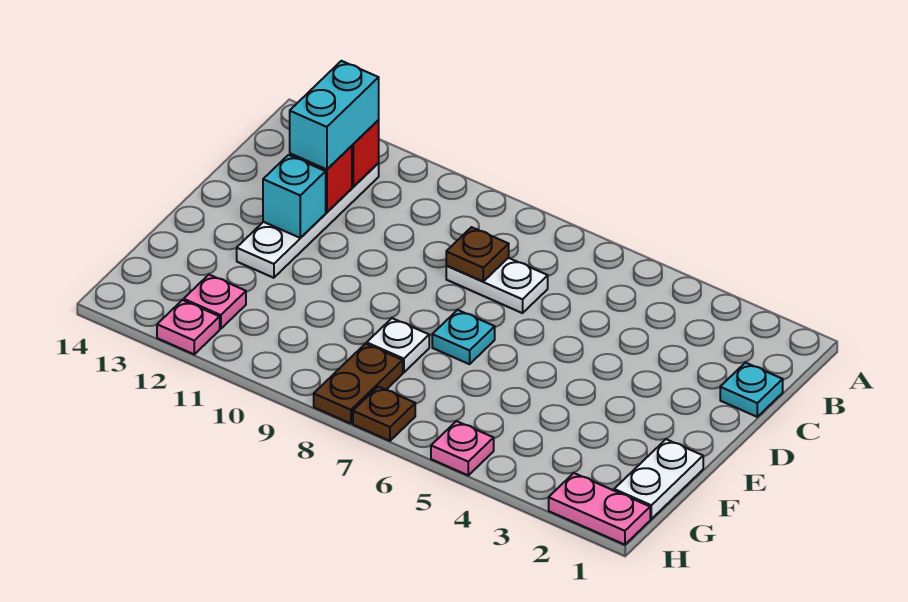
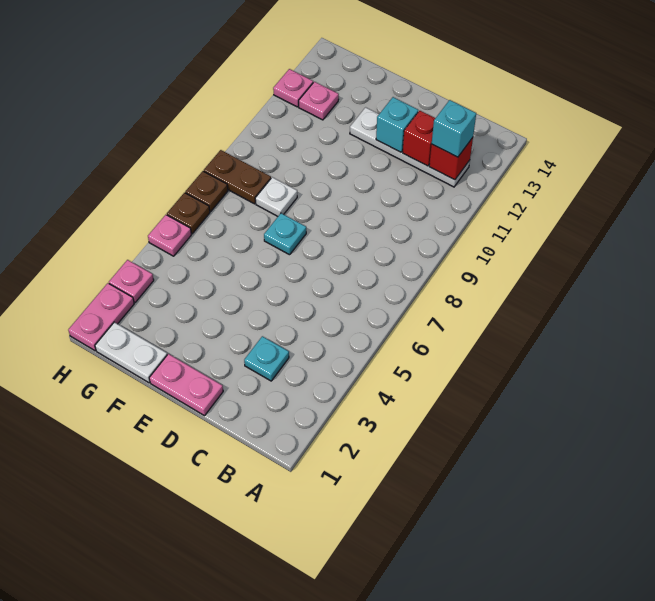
cyan 1x2 brick [290,61,379,169] -> cyan 1x1 brick [432,100,476,157]
cyan 1x1 plate [720,363,783,417] -> cyan 1x1 plate moved to [244,336,289,381]
white 1x2 plate [446,258,548,313] -> none
brown 1x1 plate [446,227,509,281] -> brown 1x1 plate moved to [167,193,210,234]
none -> pink 1x2 plate [149,354,223,416]
none -> pink 1x1 plate [109,260,154,302]

